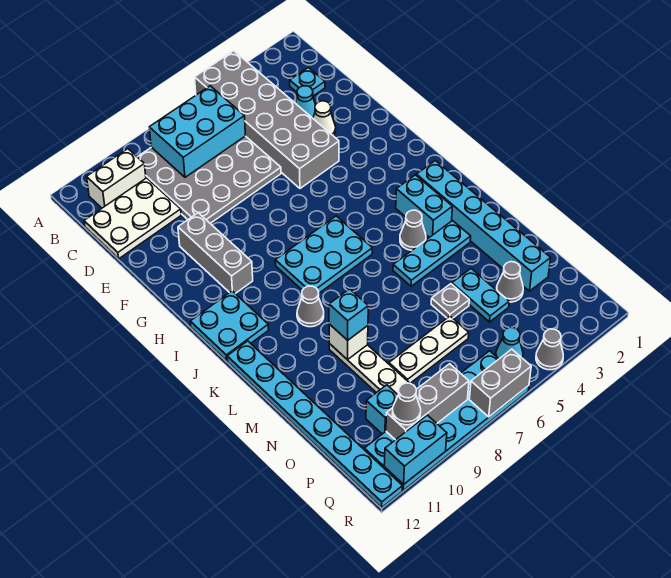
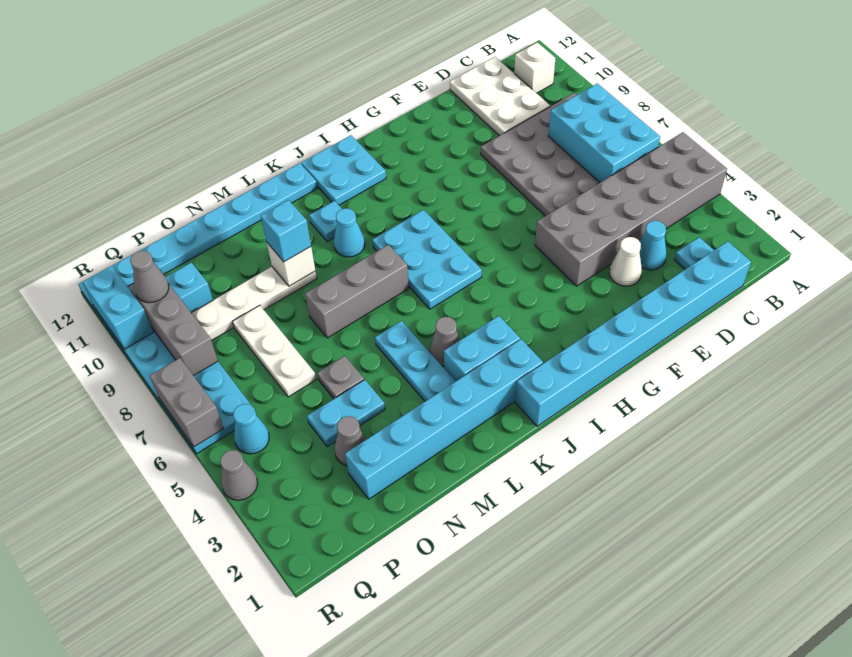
white 1x2 brick [87,149,146,208] -> white 1x1 brick [514,42,555,93]
none -> cyan 1x8 brick [516,241,751,426]
grey 1x3 brick [178,213,253,294] -> grey 1x3 brick moved to [305,244,409,338]
grey 1x1 cone [297,286,324,327] -> cyan 1x1 cone [334,208,365,257]
none -> cyan 1x1 plate [309,201,342,241]

